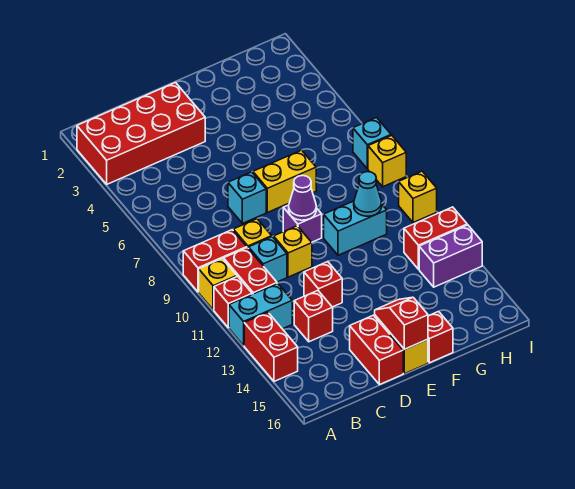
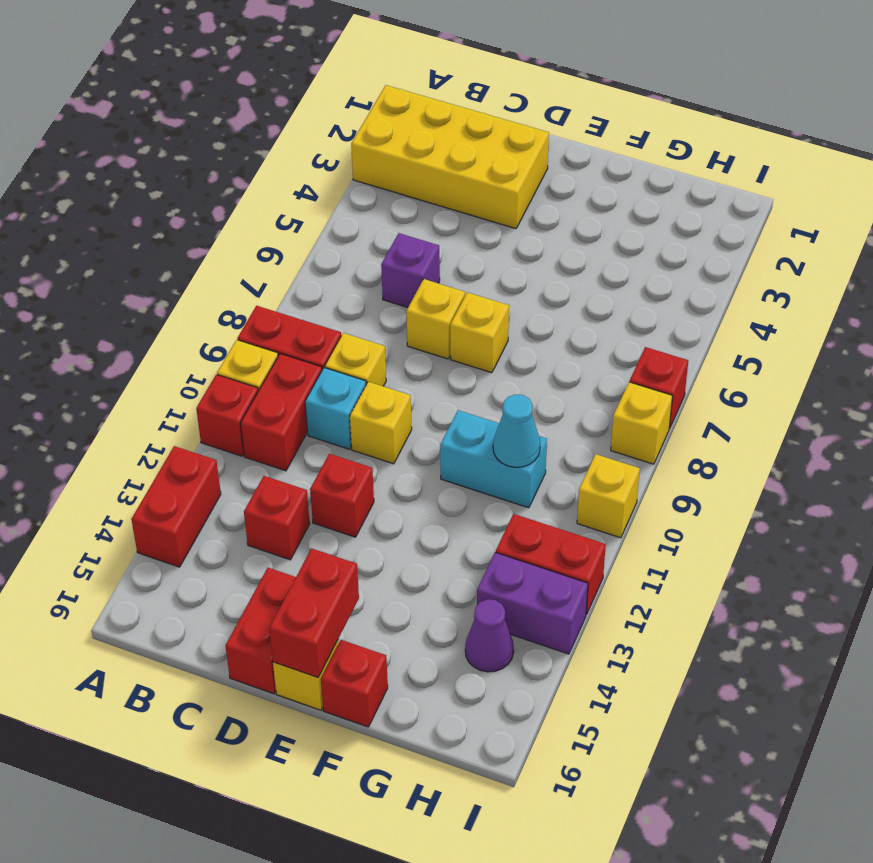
red 2x4 brick [77,82,205,184] -> yellow 2x4 brick [351,85,549,229]
cyan 1x2 brick [229,283,292,345] -> none
cyan 1x1 brick [228,172,266,223] -> yellow 1x1 brick [406,279,465,359]
yellow 1x2 brick [253,150,316,213] -> yellow 1x1 brick [450,292,509,373]
purple 1x1 brick [283,205,322,242] -> purple 1x1 brick moved to [381,233,440,307]
purple 1x1 cone [289,175,316,220] -> purple 1x1 cone moved to [465,599,514,672]
red 1x2 slope [375,297,428,349] -> red 1x2 brick [269,548,359,677]
cyan 1x1 brick [353,118,391,169] -> red 1x1 brick [630,347,688,429]

